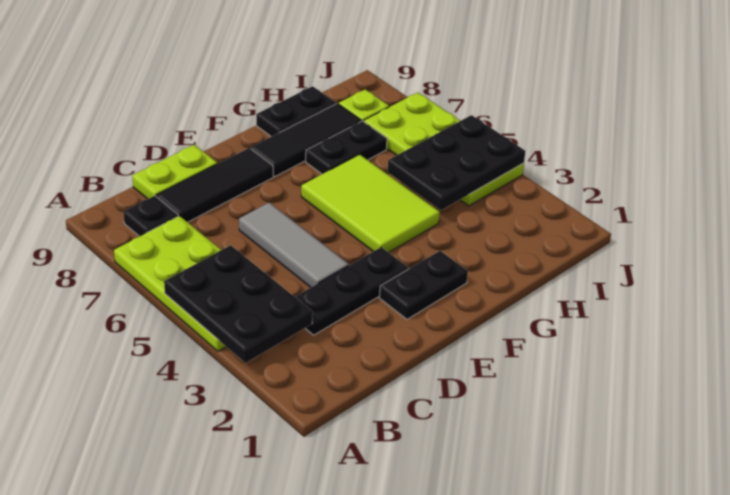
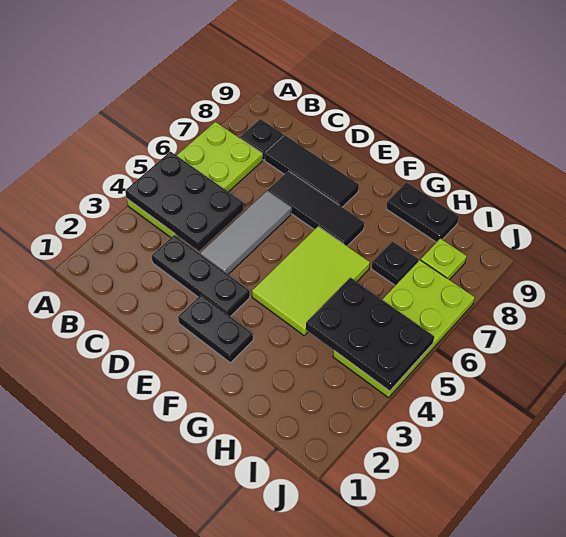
black 2x3 plate [164,245,313,363] -> black 2x3 plate turned to [125,152,243,251]
lime 1x2 plate [132,145,217,199] -> none
black 1x3 tile [251,104,361,177] -> black 1x3 tile moved to [268,171,364,246]
black 1x2 plate [306,121,387,174] -> black 1x1 plate [372,242,418,285]

